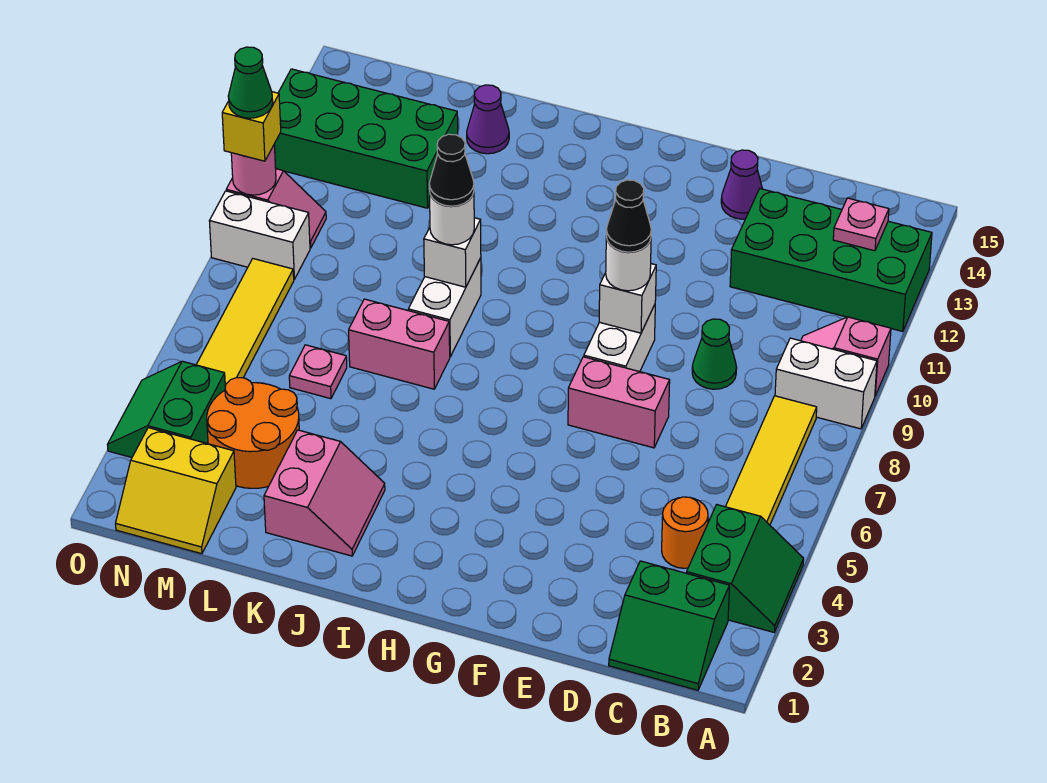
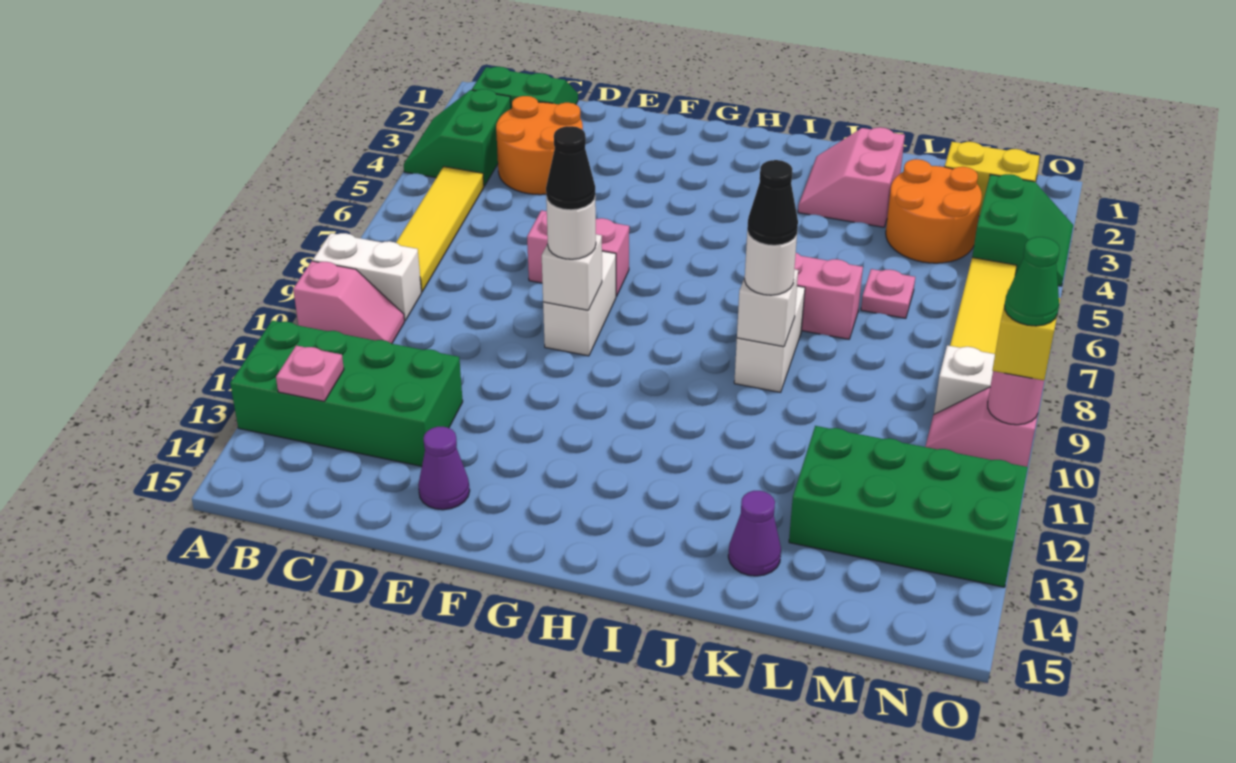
orange 1x1 round brick [662,497,708,568] -> orange 2x2 round brick [496,96,583,195]
green 1x1 cone [692,319,737,389] -> none

